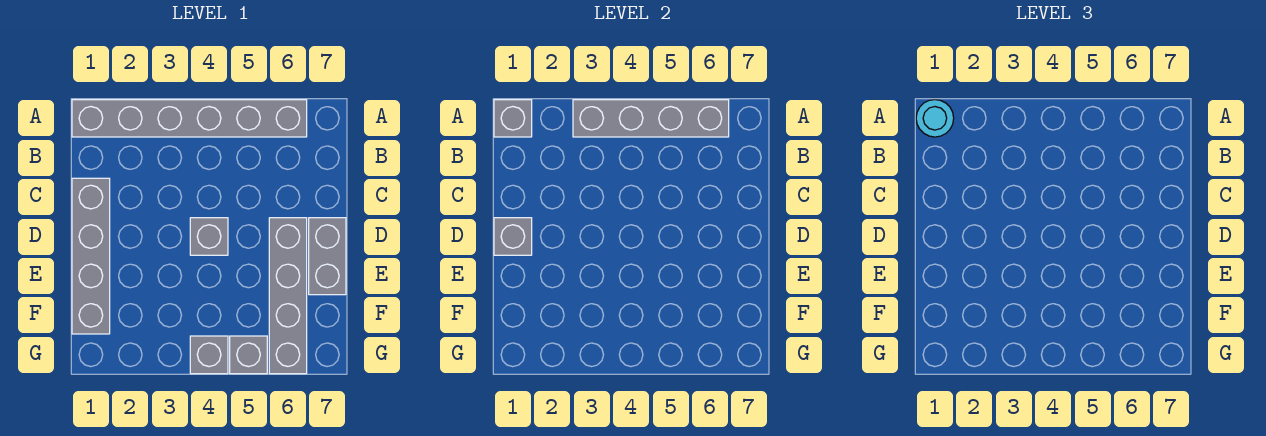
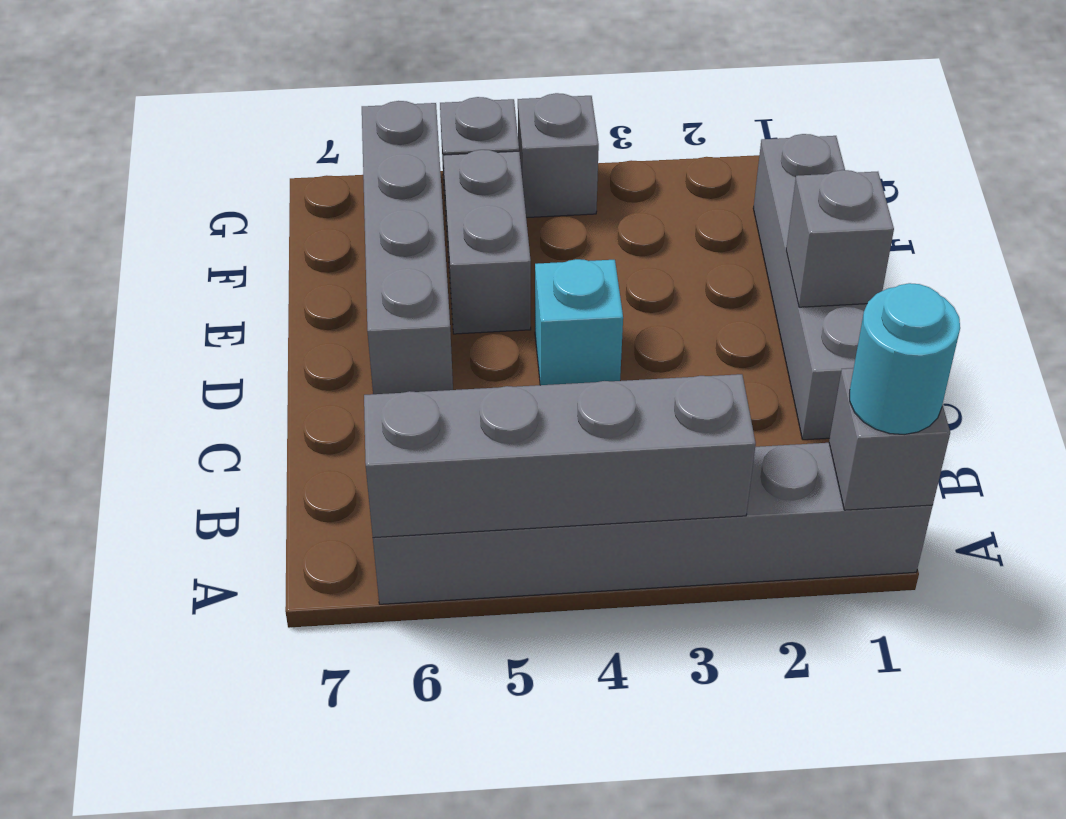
grey 1x1 brick [190,218,228,255] -> cyan 1x1 brick [535,259,623,385]
grey 1x2 brick [309,218,346,295] -> grey 1x2 brick moved to [443,150,531,334]

